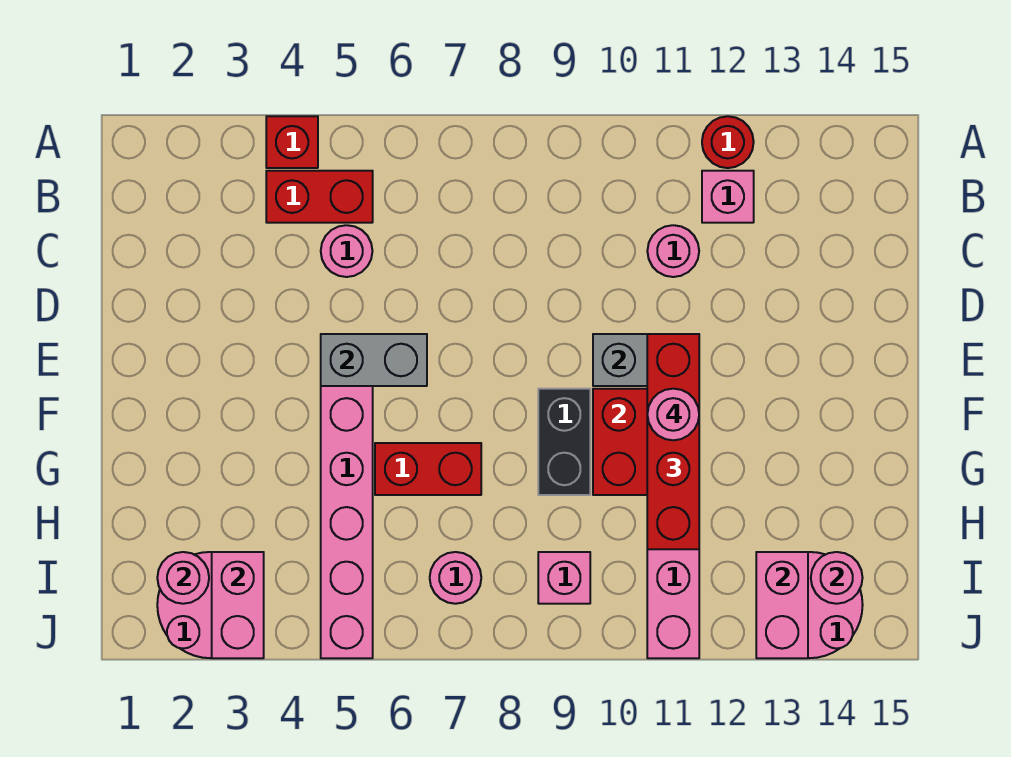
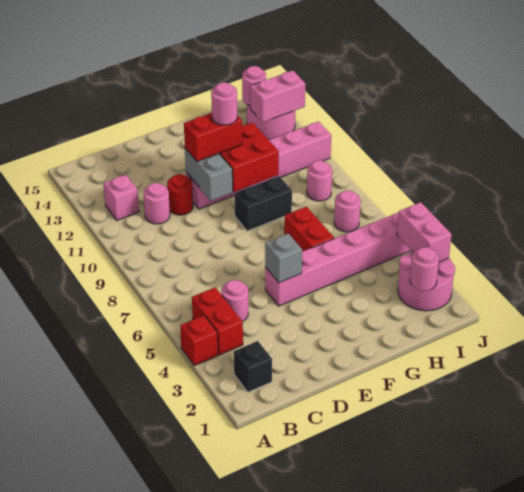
red 1x1 round brick [702,116,754,168] -> red 1x1 round brick moved to [167,174,193,215]
none -> black 1x1 brick [234,341,272,392]
grey 1x2 brick [321,334,427,386] -> grey 1x1 brick [265,234,302,283]
red 1x4 brick [647,334,699,549] -> red 1x2 brick [184,113,242,161]
pink 1x2 brick [212,552,264,658] -> pink 1x2 brick turned to [397,202,452,262]
pink 1x1 brick [538,552,590,604] -> pink 1x1 round brick [307,160,332,201]

